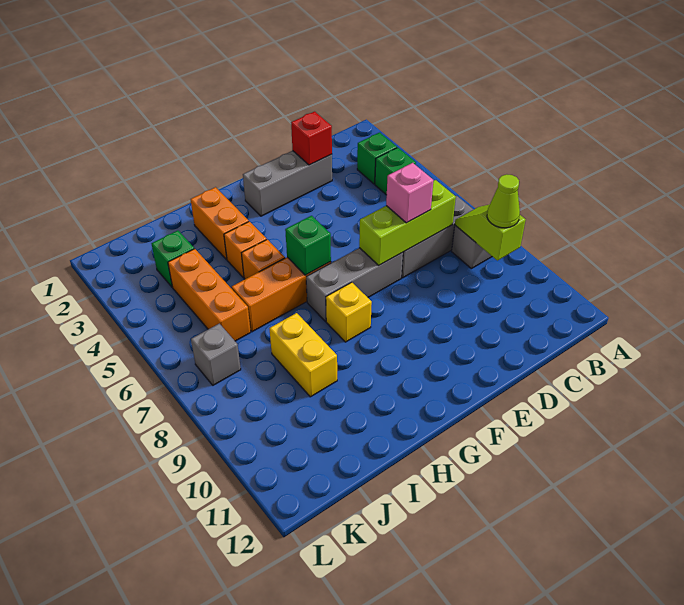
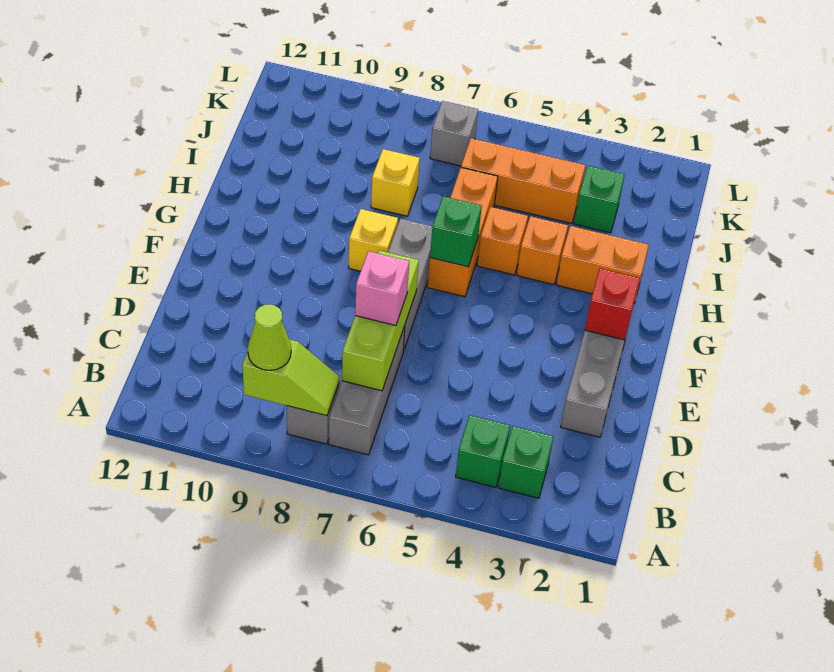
red 1x1 brick [291,112,332,165] -> red 1x1 brick moved to [585,268,640,340]
yellow 1x2 brick [269,313,337,397] -> yellow 1x1 brick [371,149,420,216]

